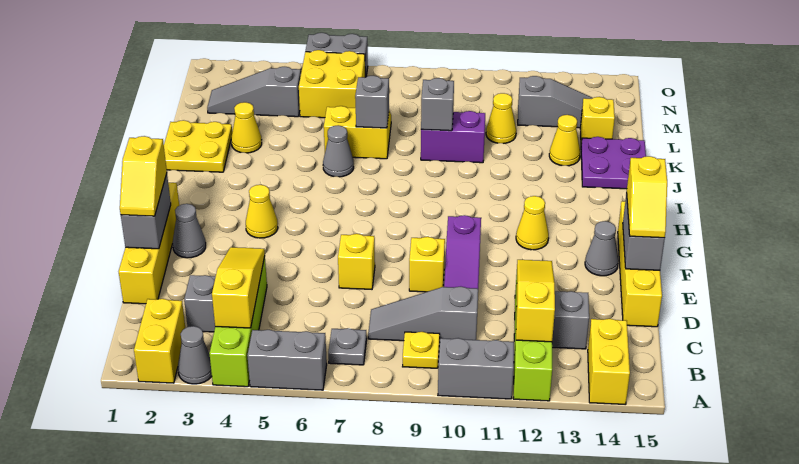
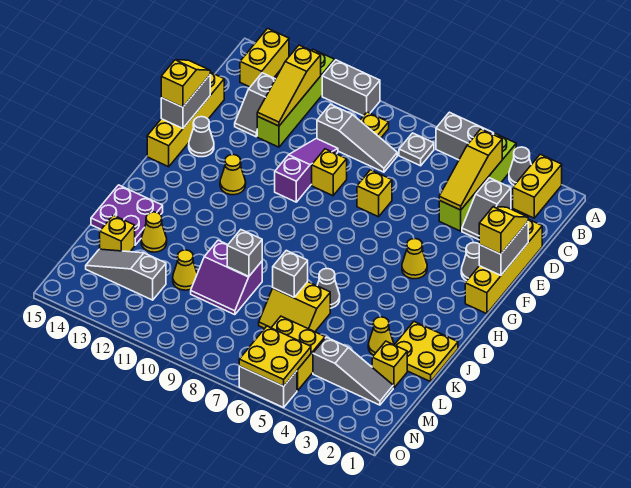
none -> yellow 1x1 brick [372,341,407,388]
none -> yellow 2x2 plate [239,326,311,386]

